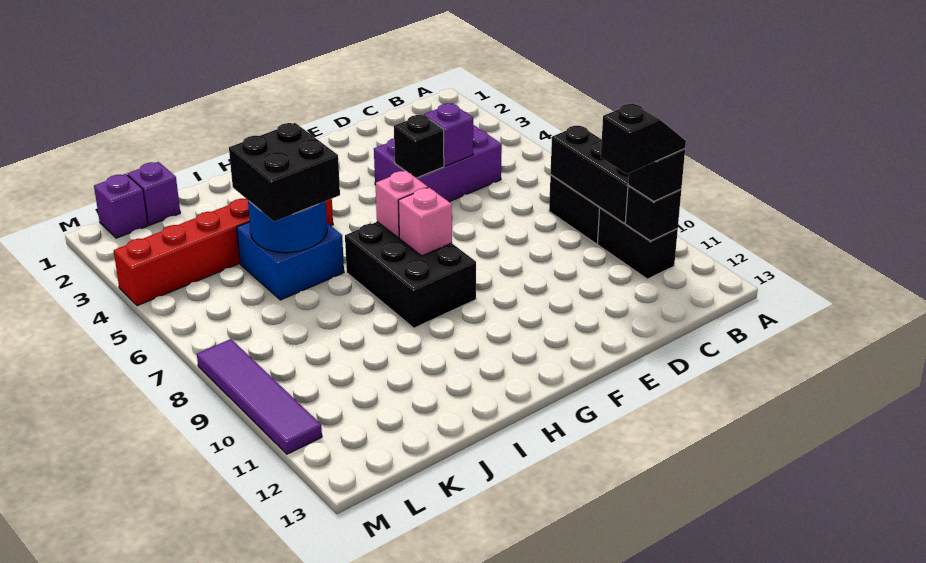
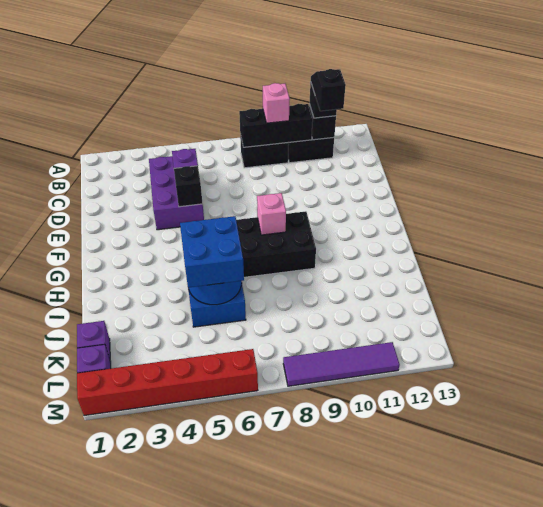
pink 1x1 brick [375,171,428,238] -> pink 1x1 brick moved to [263,83,290,123]
red 1x6 brick [114,199,333,306] -> red 1x6 brick turned to [77,349,258,416]
black 2x2 brick [229,123,340,222] -> blue 2x2 brick [180,216,244,288]

